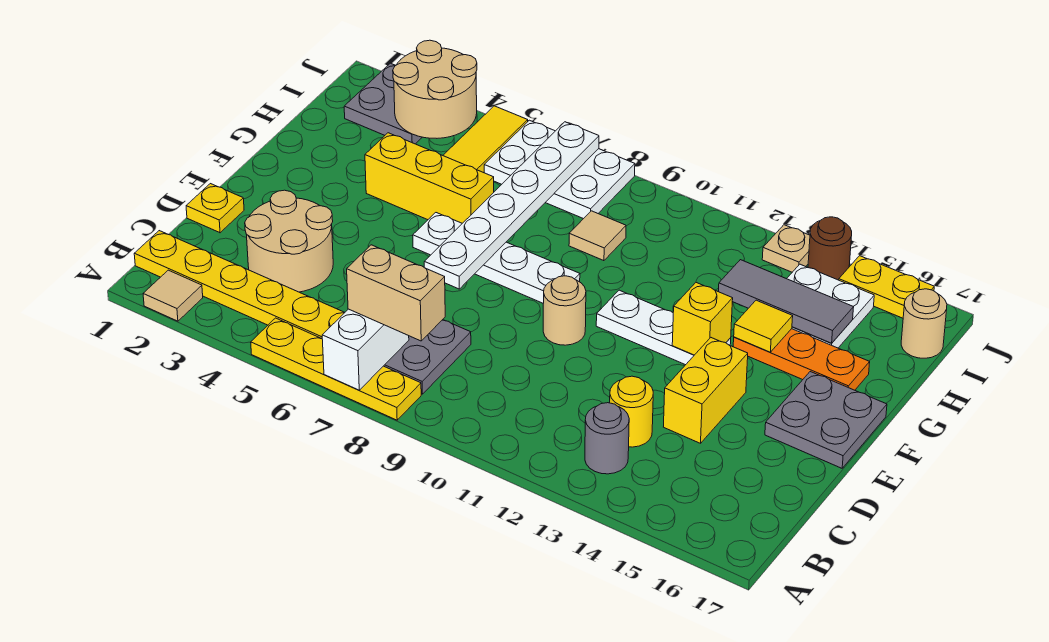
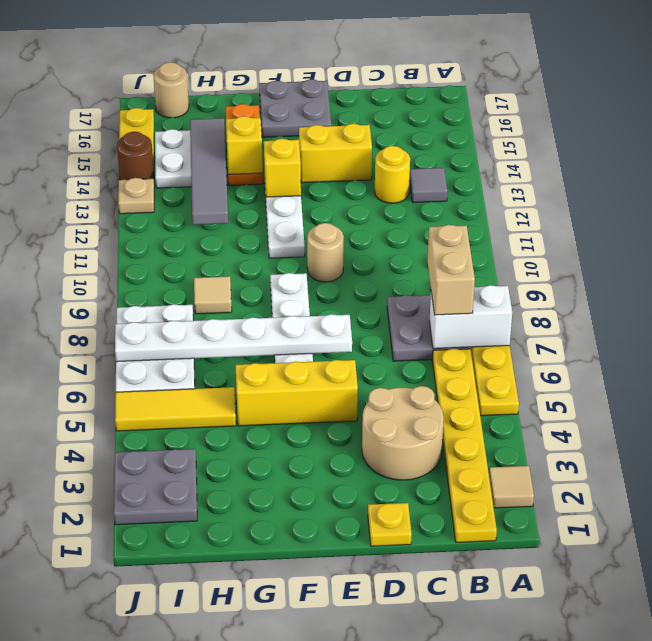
grey 1x1 round brick [585,403,629,474] -> grey 1x1 tile [409,168,447,203]
yellow 1x3 brick [365,133,494,223] -> yellow 1x3 brick turned to [236,360,358,426]
yellow 1x1 tile [734,300,793,352] -> yellow 1x1 brick [226,116,263,174]
grey 1x3 tile [719,260,854,343] -> grey 1x4 tile [190,118,228,225]
tan 2x2 round brick [393,40,477,138] -> none

